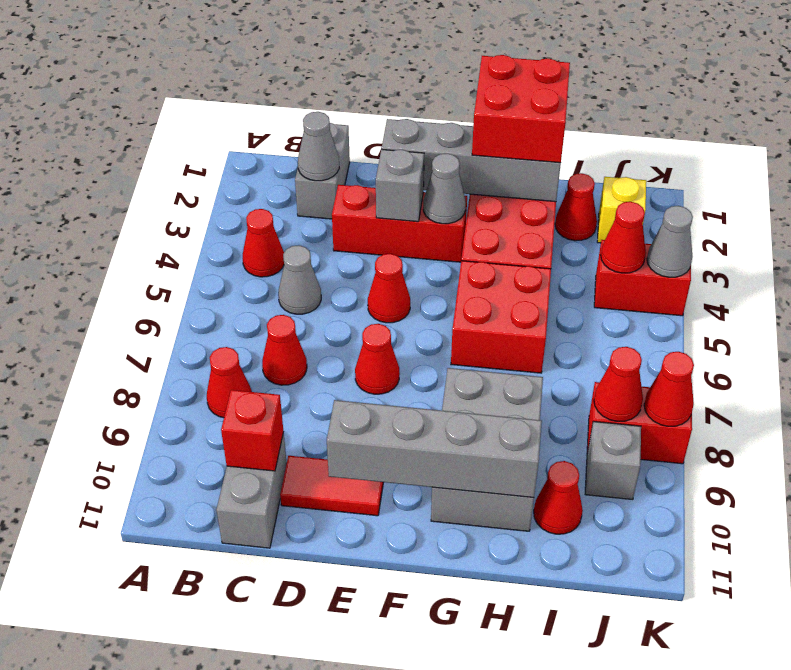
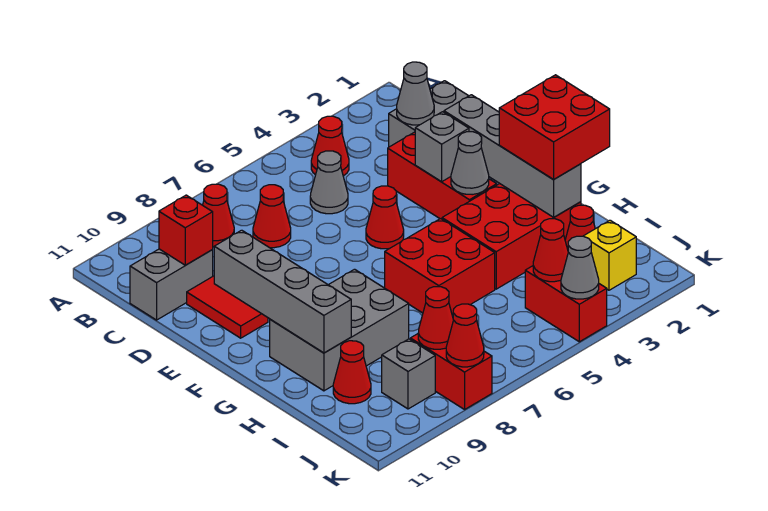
red 1x1 cone [355,324,400,394] -> none

